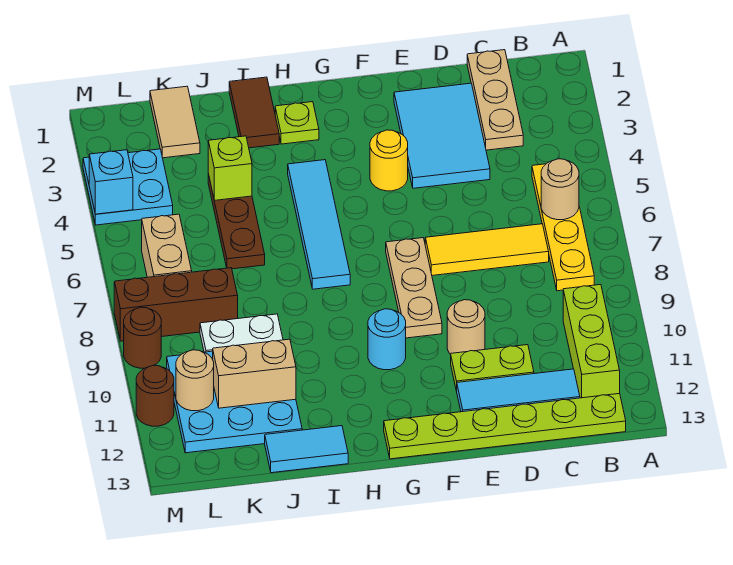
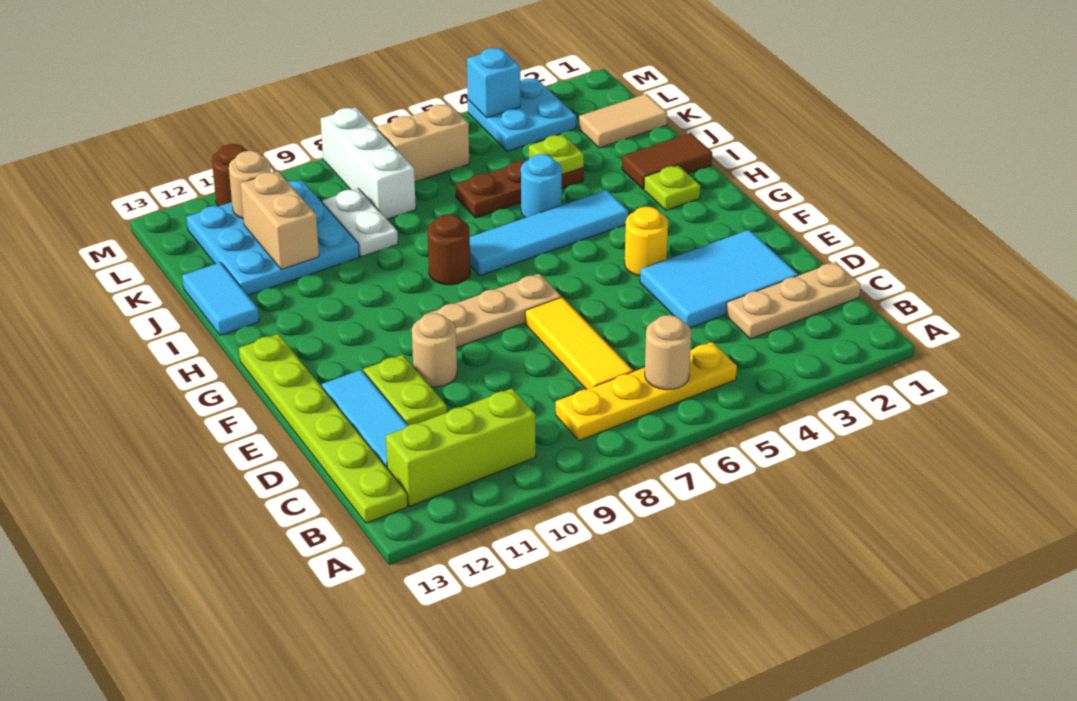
cyan 1x1 round brick [368,309,406,370] -> cyan 1x1 round brick moved to [521,154,562,218]
lime 1x1 brick [208,136,252,200] -> lime 1x1 plate [529,135,584,175]
brown 1x3 brick [114,268,238,341] -> white 1x3 brick [321,107,416,219]
brown 1x1 round brick [124,307,161,368] -> brown 1x1 round brick moved to [427,214,470,285]

